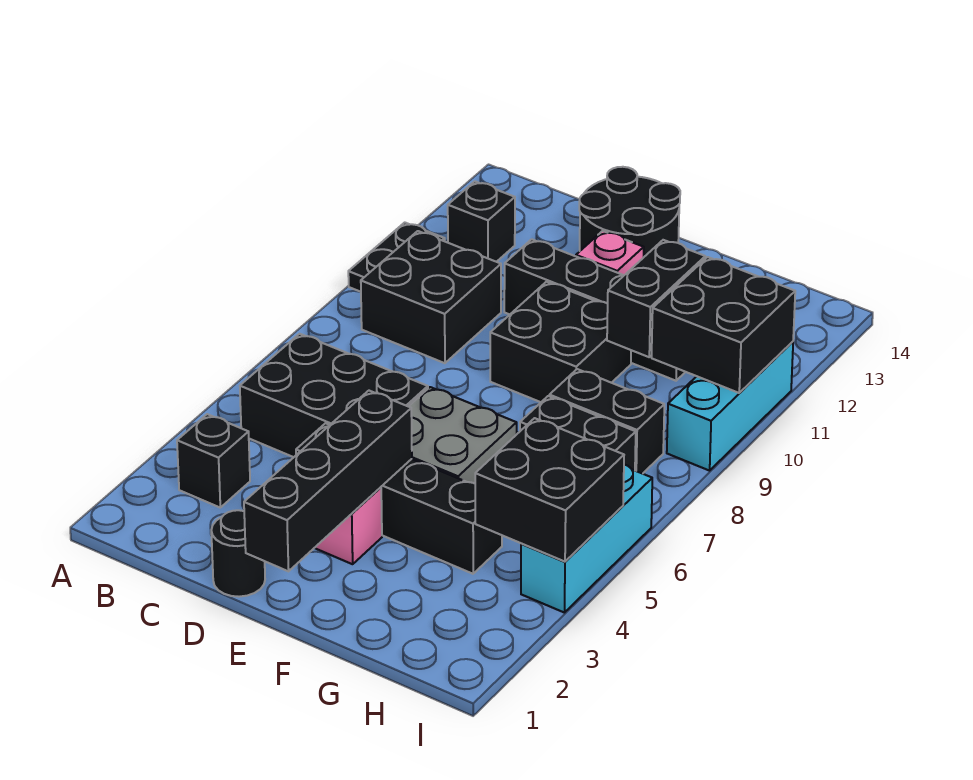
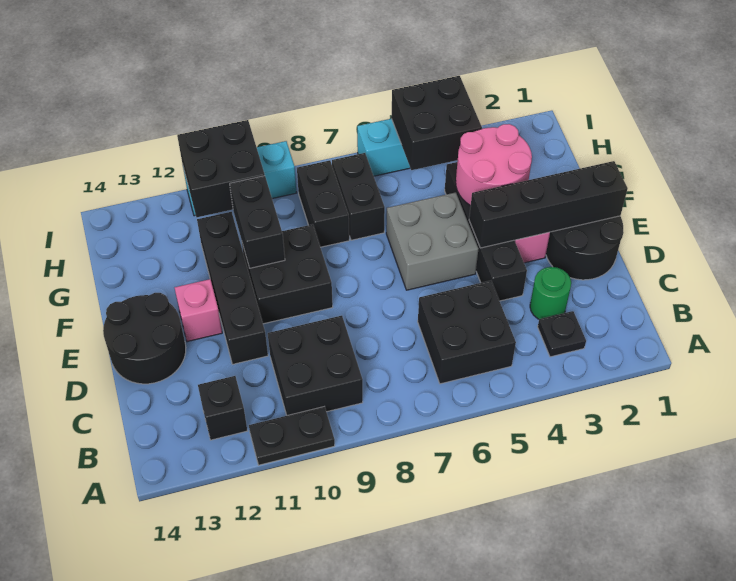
black 1x1 brick [177,414,250,507] -> black 1x1 plate [538,311,586,357]
black 2x3 brick [240,334,428,457] -> black 2x2 brick [418,281,516,384]
none -> green 1x1 round brick [530,267,571,319]
black 1x1 round brick [211,510,265,597] -> black 2x2 round brick [546,216,624,280]
none -> pink 2x2 round brick [456,124,532,206]
black 1x2 brick [607,240,705,357] -> black 1x2 brick turned to [230,176,285,268]

